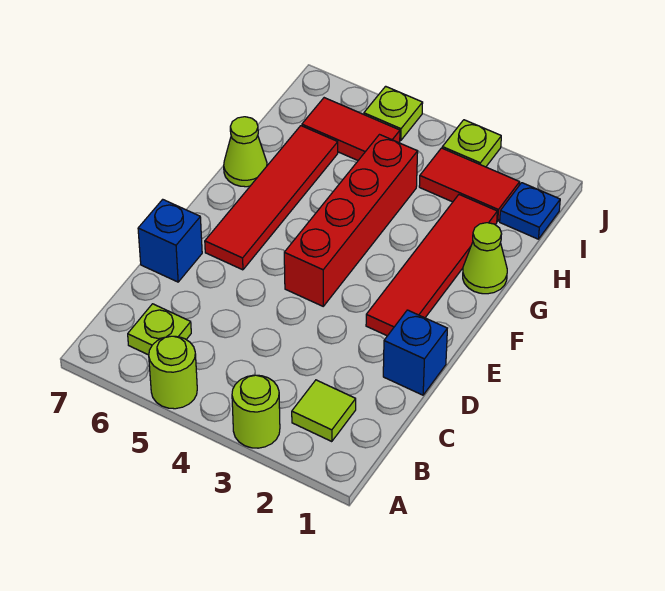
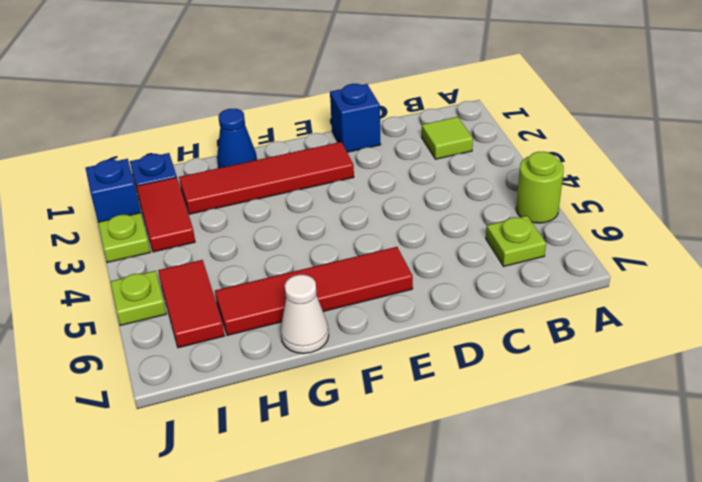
lime 1x1 round brick [232,375,280,448] -> none
blue 1x1 brick [138,199,202,282] -> blue 1x1 brick moved to [86,159,141,222]
red 1x4 brick [284,135,418,306] -> none
lime 1x1 cone [463,223,507,294] -> blue 1x1 cone [217,109,257,168]
lime 1x1 cone [224,117,267,187] -> white 1x1 cone [280,275,329,354]

